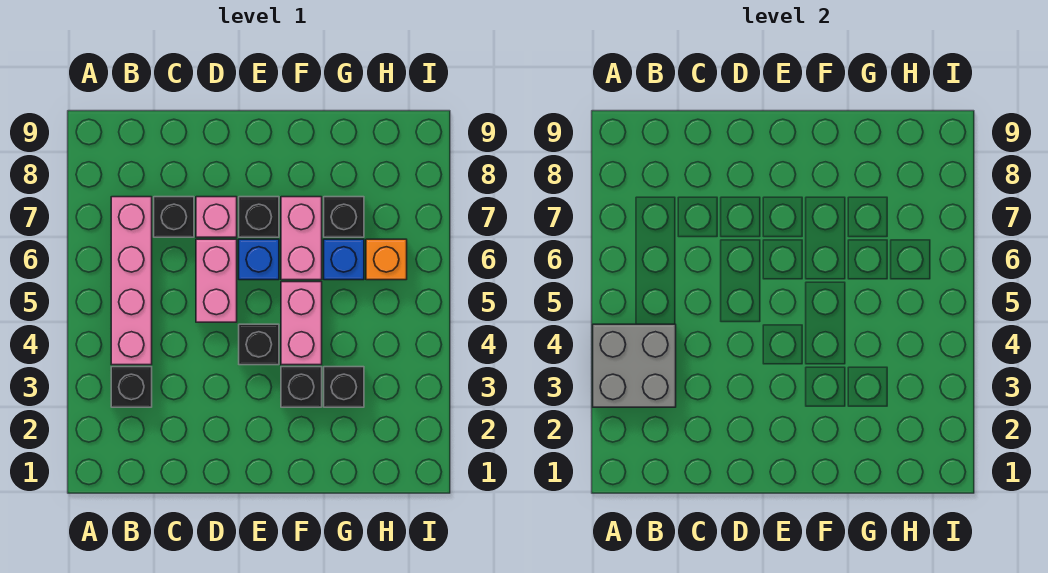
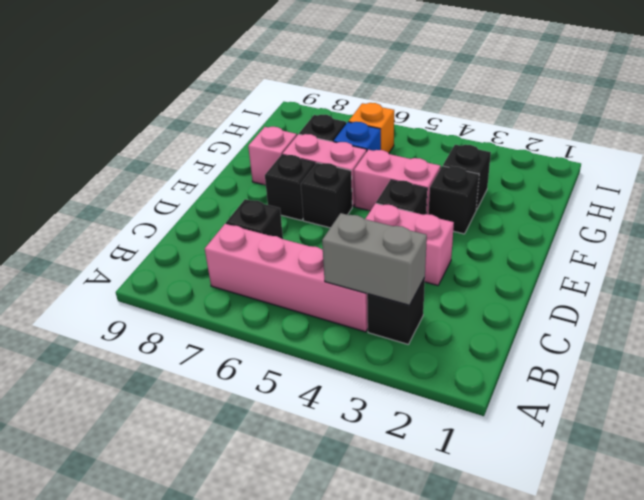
grey 2x2 brick [593,324,676,407] -> grey 1x2 brick [322,213,427,305]
pink 1x2 brick [196,239,237,322] -> pink 1x2 brick moved to [366,203,454,286]
pink 1x1 brick [196,197,237,237] -> pink 1x1 brick moved to [248,127,297,185]
blue 1x1 brick [239,239,279,280] -> black 1x1 brick [301,163,352,228]

